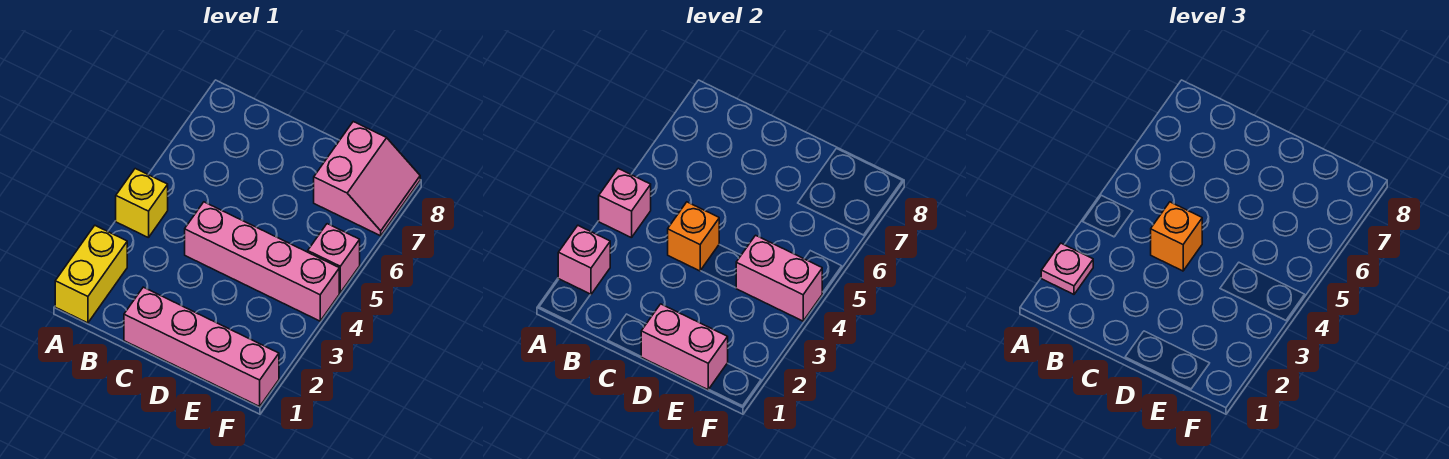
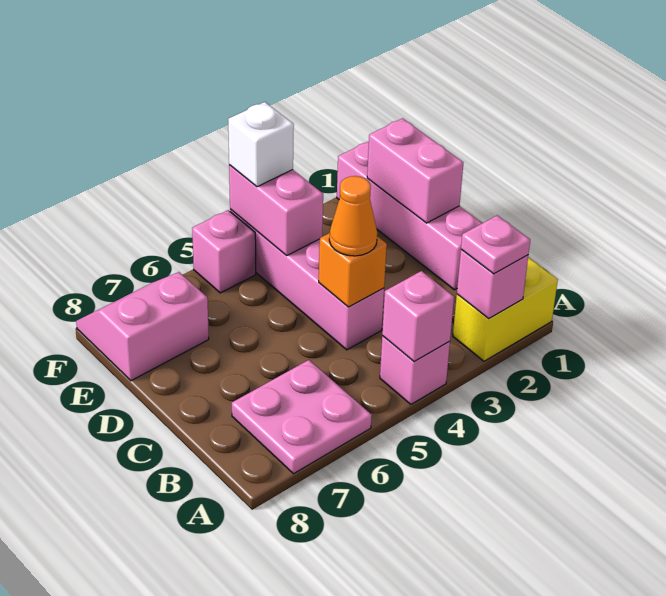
yellow 1x1 brick [116,169,168,238] -> pink 1x1 brick [380,336,450,404]
none -> pink 2x2 plate [232,360,372,474]
orange 1x1 brick [1151,202,1202,271] -> orange 1x1 cone [329,176,377,256]
none -> white 1x1 brick [228,102,294,187]

